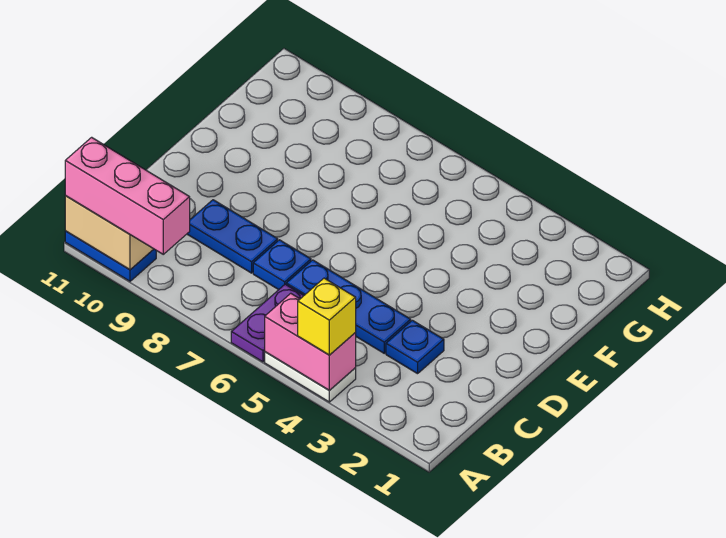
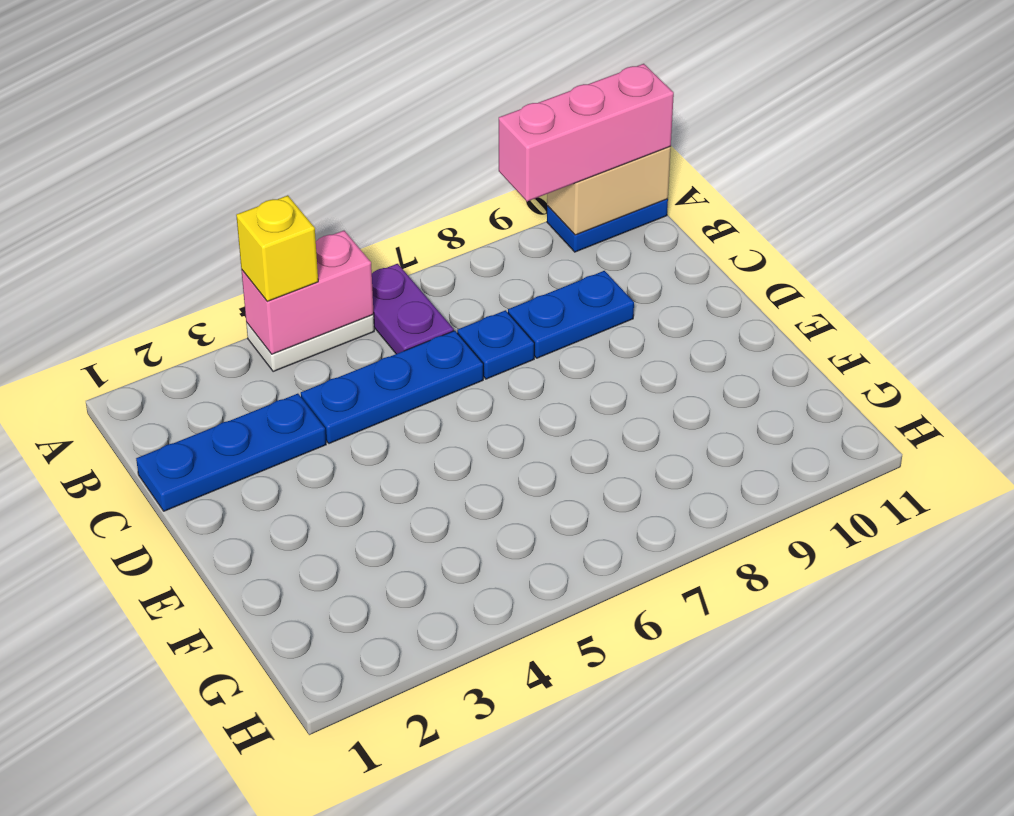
blue 1x1 plate [386,320,444,374] -> blue 1x3 plate [136,394,326,511]

